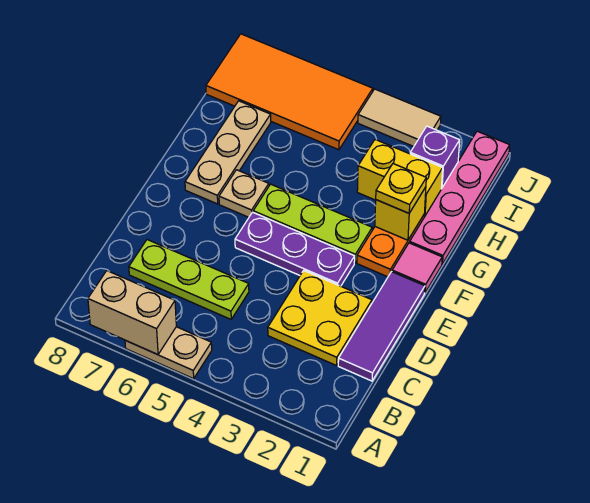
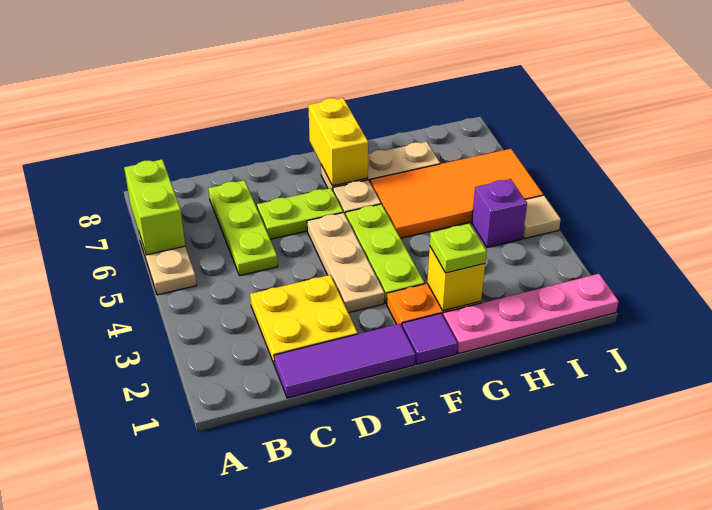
tan 1x2 brick [88,271,176,355] -> lime 1x2 brick [124,159,185,255]
none -> lime 1x2 plate [257,188,343,239]
purple 1x3 plate [235,212,355,286] -> tan 1x3 plate [307,213,384,313]
pink 1x1 tile [392,243,442,292] -> purple 1x1 tile [402,313,457,364]
yellow 1x1 plate [376,164,426,213] -> lime 1x1 plate [430,224,486,273]
yellow 1x2 brick [357,140,443,217] -> yellow 1x2 brick moved to [308,98,368,186]
purple 1x1 brick [410,126,460,189] -> purple 1x1 brick moved to [472,179,527,248]
orange 2x4 tile [206,34,373,150] -> orange 2x4 tile turned to [370,149,543,238]
tan 1x2 tile [358,89,441,146] -> tan 1x1 tile [523,195,561,239]

